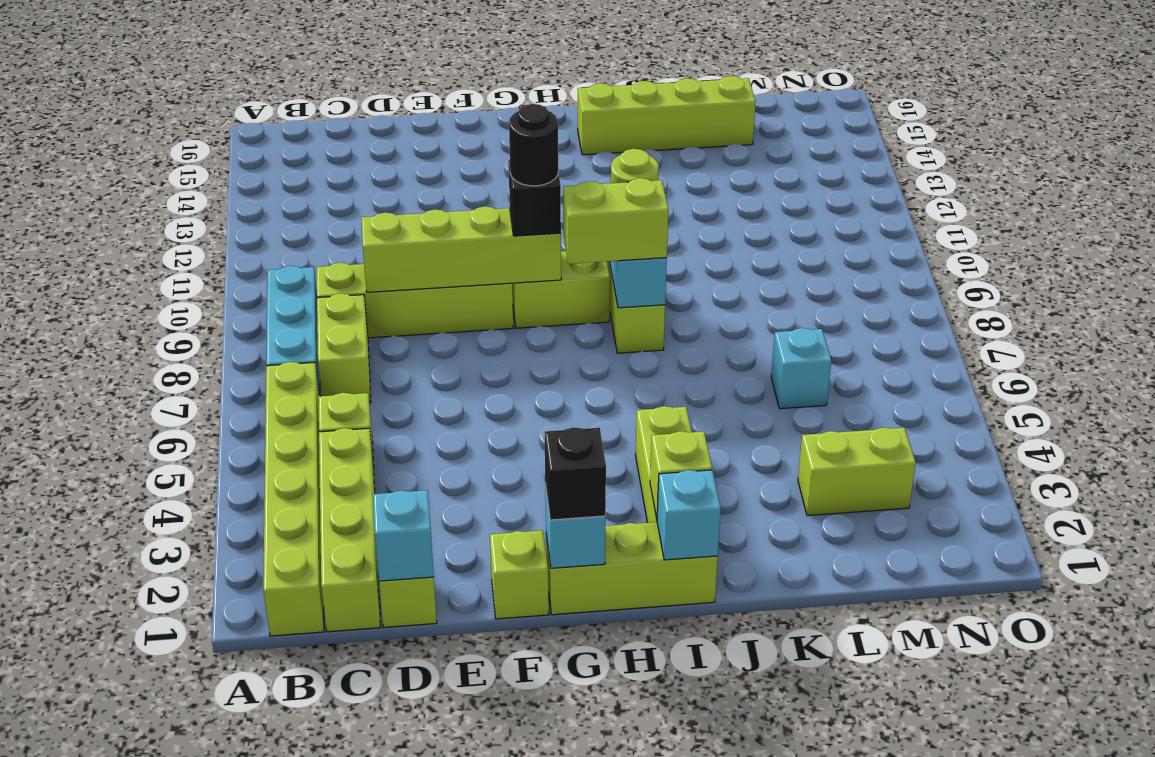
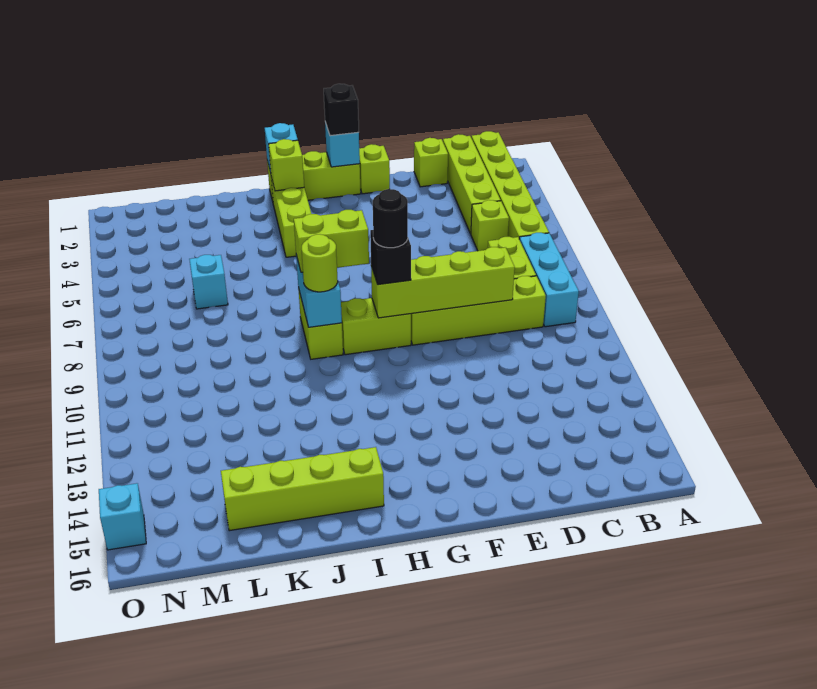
cyan 1x1 brick [373,490,434,581] -> cyan 1x1 brick moved to [99,483,146,550]
lime 1x2 brick [798,428,916,516] -> none

